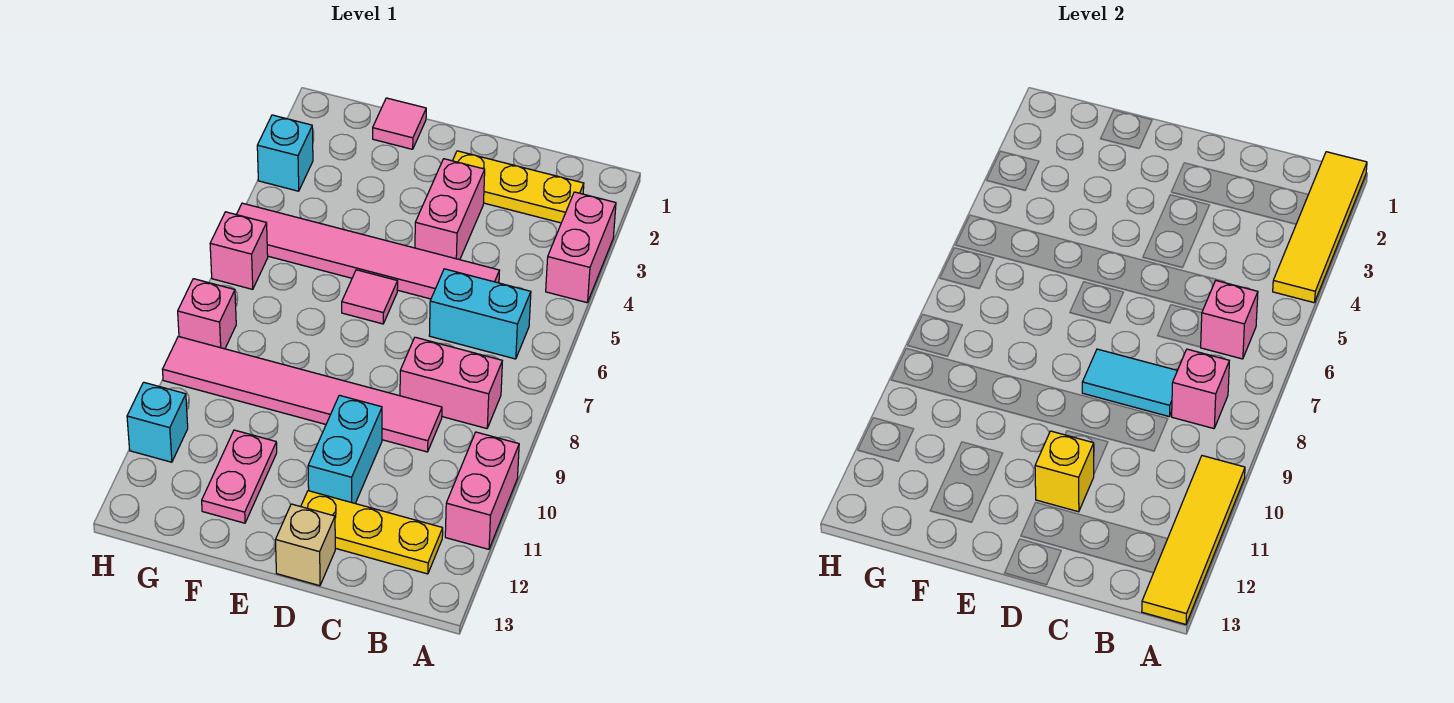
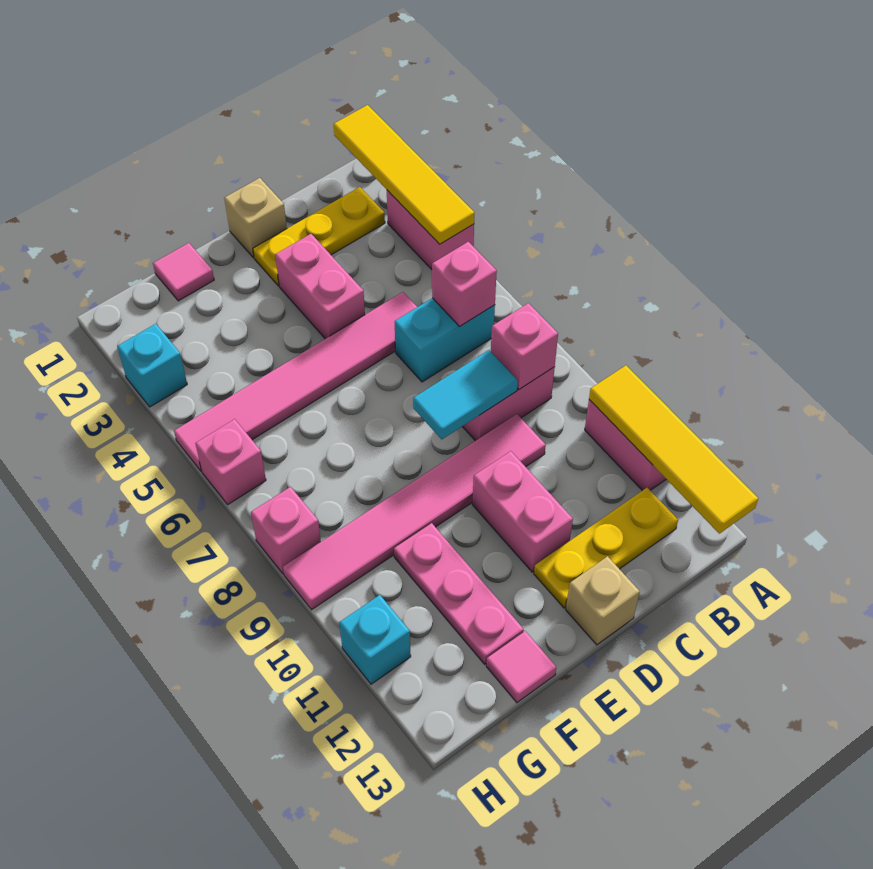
none -> tan 1x1 brick [224,178,287,258]
cyan 1x2 brick [308,395,382,503] -> pink 1x2 brick [472,451,573,572]
yellow 1x1 brick [1035,431,1094,512] -> none
pink 1x1 tile [342,270,398,324] -> pink 1x1 tile moved to [486,631,556,702]
pink 1x2 plate [202,430,277,523] -> pink 1x3 plate [394,523,524,664]

